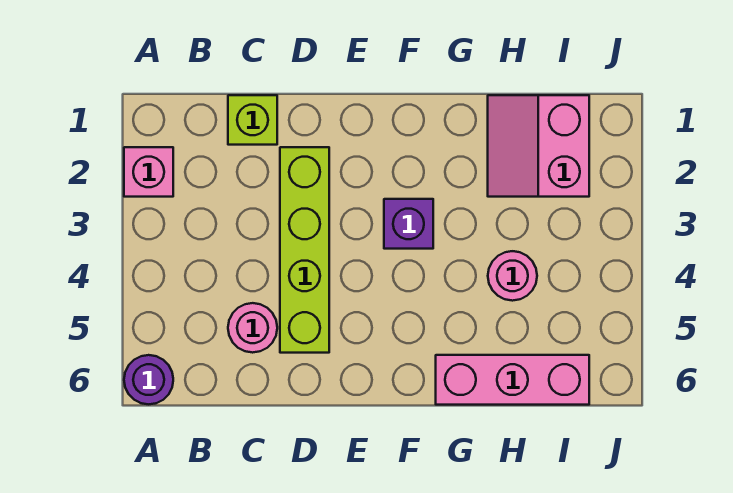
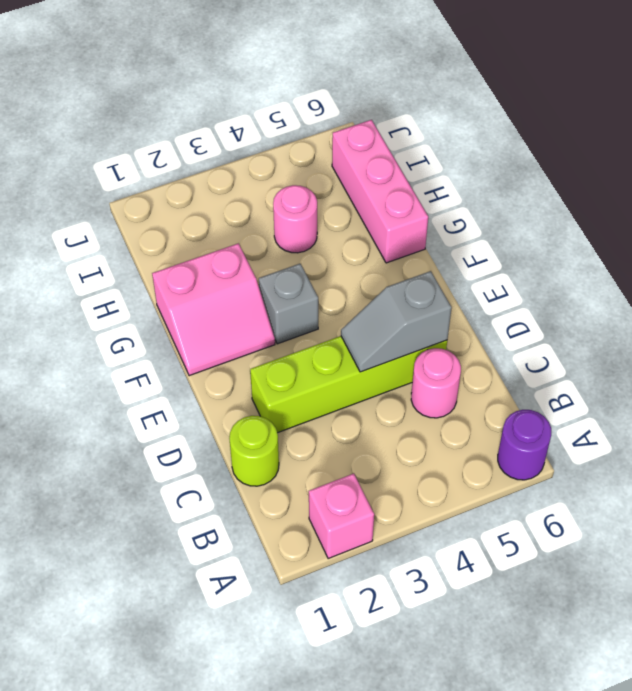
lime 1x1 brick [228,95,277,145] -> lime 1x1 round brick [229,416,279,486]
none -> grey 1x2 slope [341,271,452,372]
purple 1x1 brick [384,199,433,249] -> grey 1x1 brick [259,264,318,344]
pink 2x2 slope [488,95,589,197] -> pink 2x2 slope moved to [152,243,275,376]

